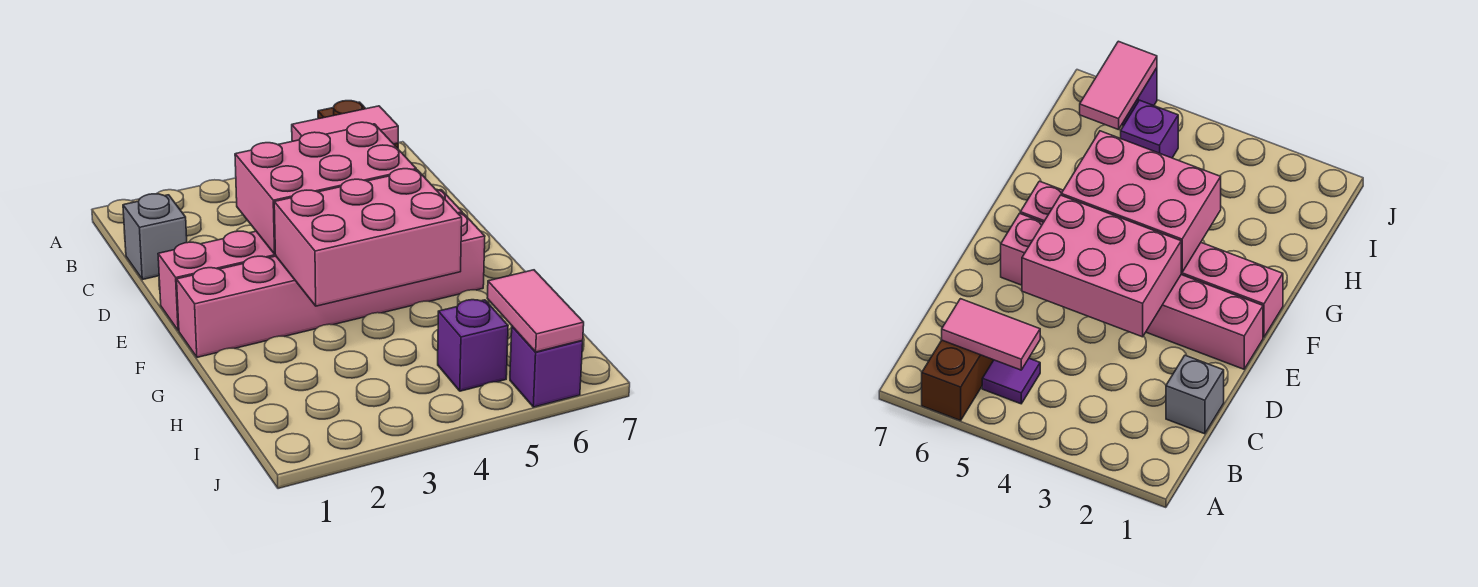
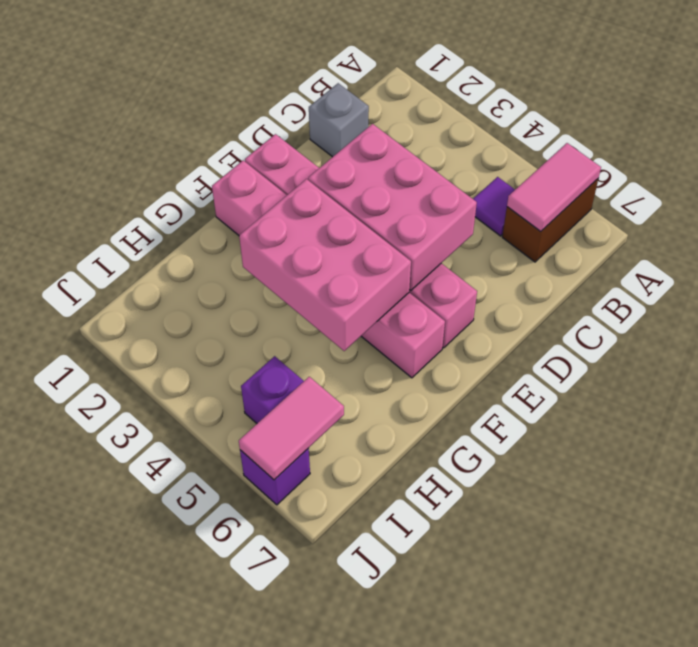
pink 1x2 tile [292,106,398,144] -> pink 1x2 tile turned to [507,143,601,232]

